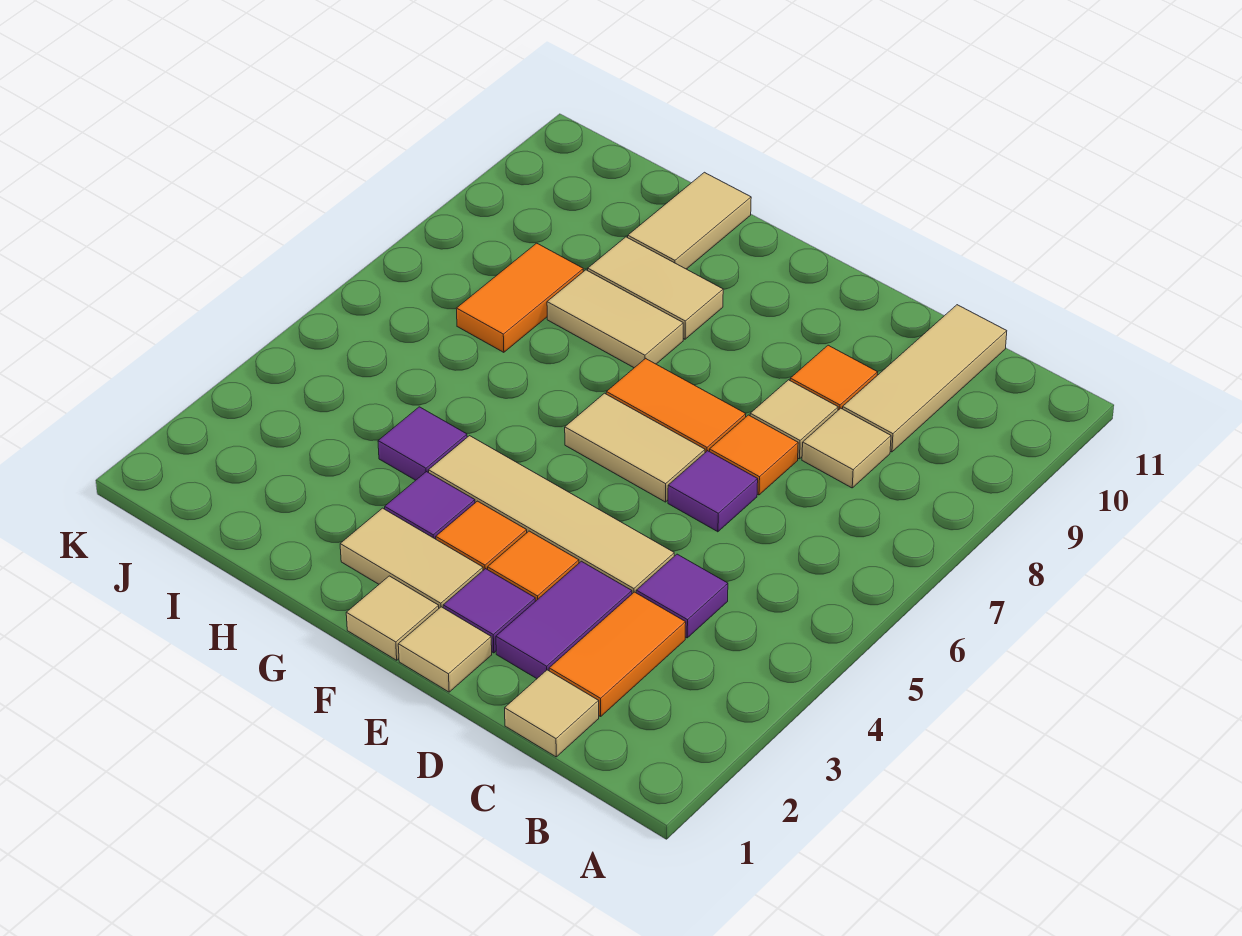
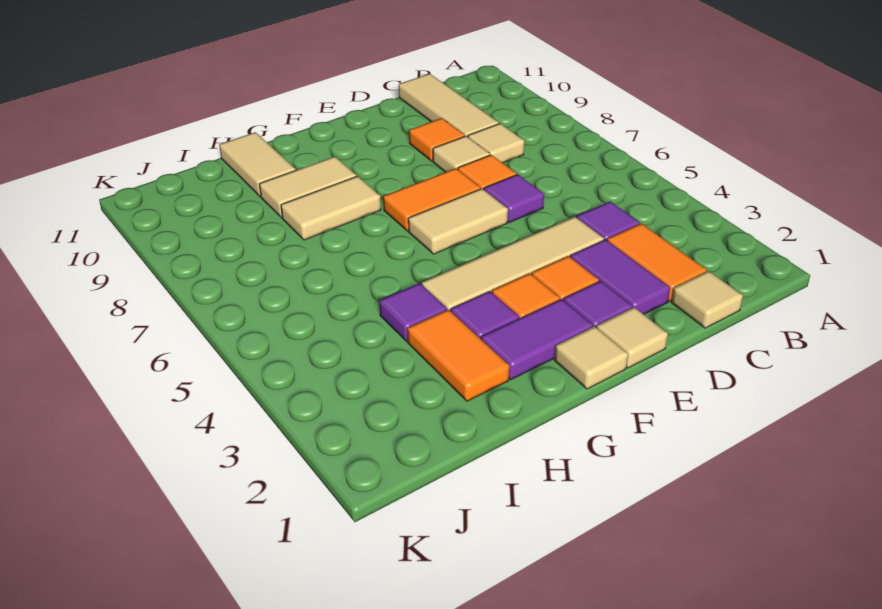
tan 1x2 tile [340,508,483,608] -> purple 1x2 tile [481,299,593,380]
orange 1x2 tile [456,243,583,352] -> orange 1x2 tile moved to [407,310,509,401]

